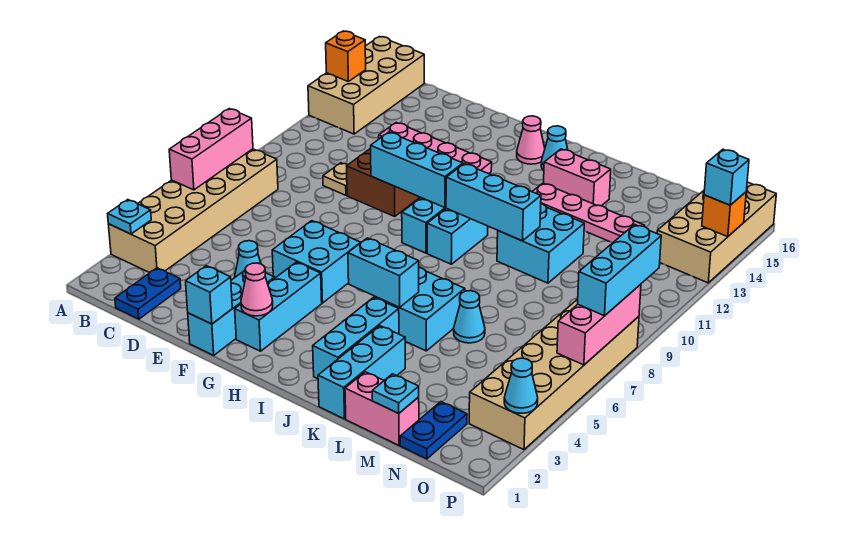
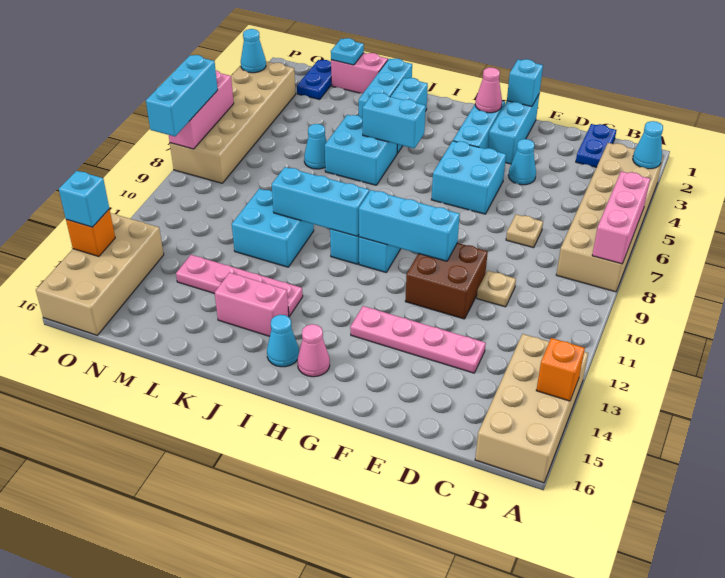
cyan 1x1 plate [108,200,151,234] -> cyan 1x1 cone [633,121,663,169]
none -> tan 1x1 plate [506,214,543,248]

